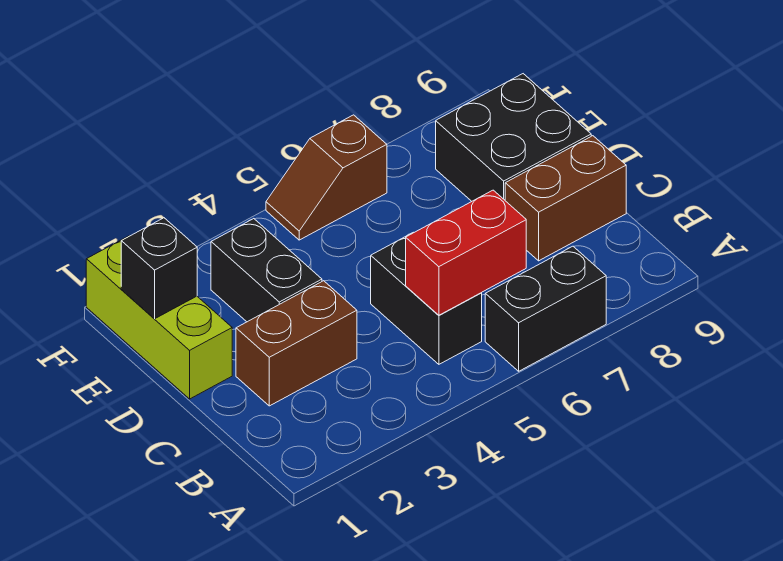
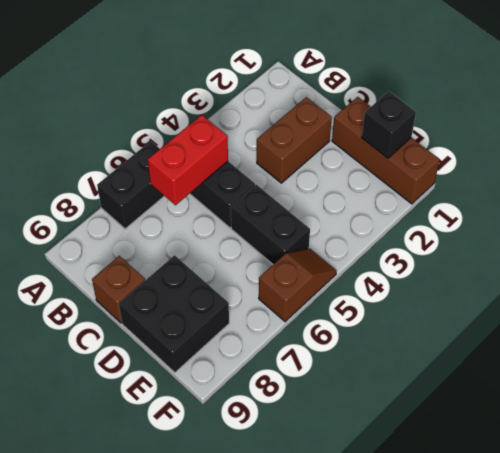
brown 1x2 brick [505,136,626,261] -> brown 1x1 brick [92,256,145,323]
lime 1x3 brick [86,236,232,399] -> brown 1x3 brick [332,97,440,204]
black 1x2 brick [211,219,322,322] -> black 1x2 brick moved to [231,185,310,264]

